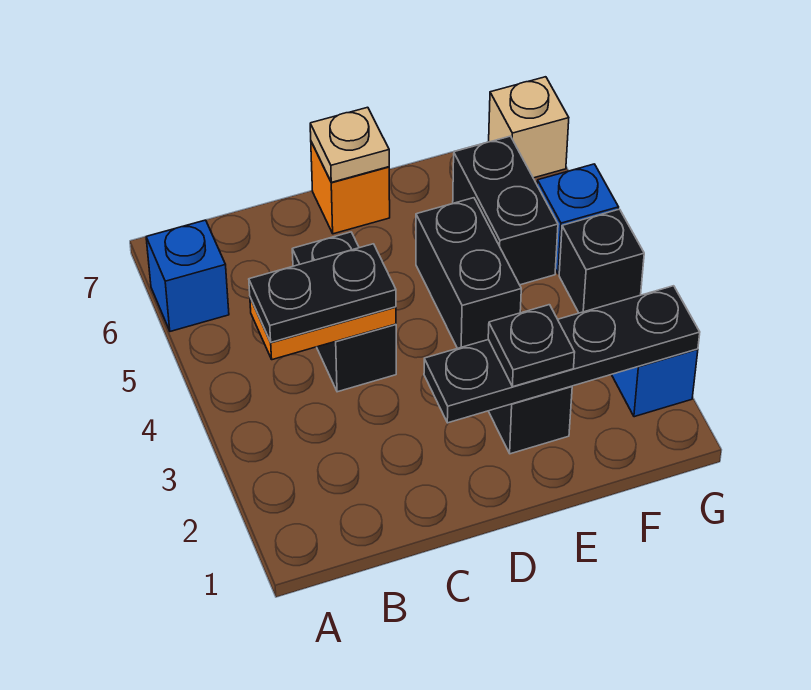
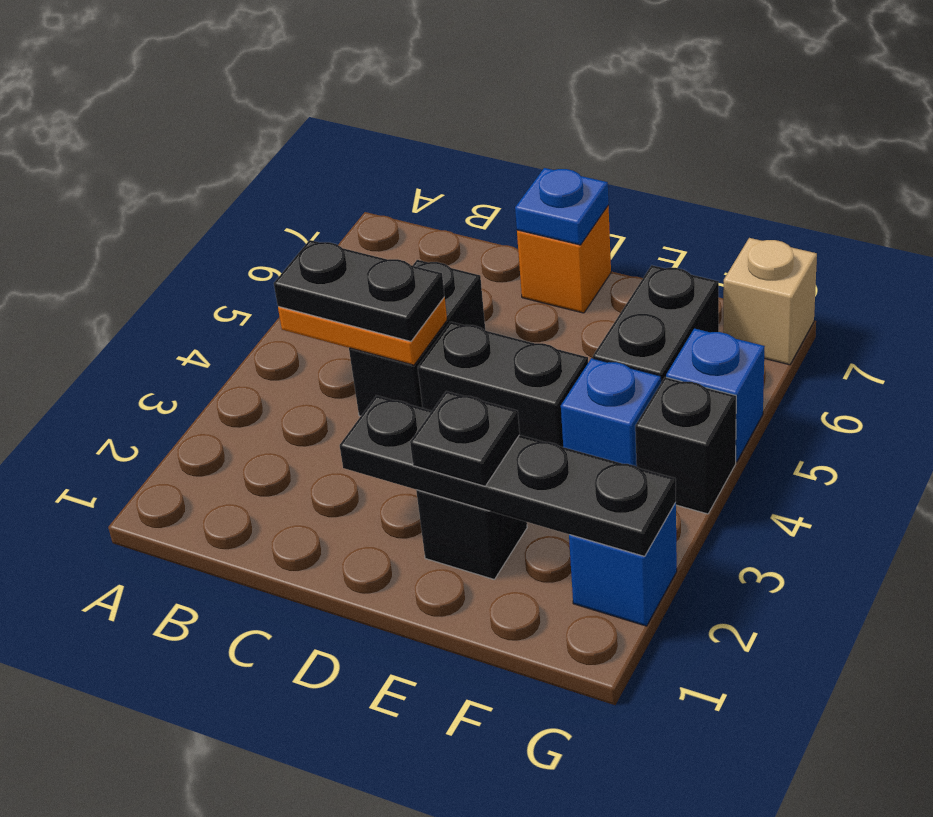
blue 1x1 brick [146,220,229,331] -> blue 1x1 brick moved to [561,358,661,467]
tan 1x1 plate [310,107,389,182] -> blue 1x1 plate [515,168,608,245]
black 1x2 brick [416,198,521,348] -> black 1x2 brick turned to [418,322,588,447]

